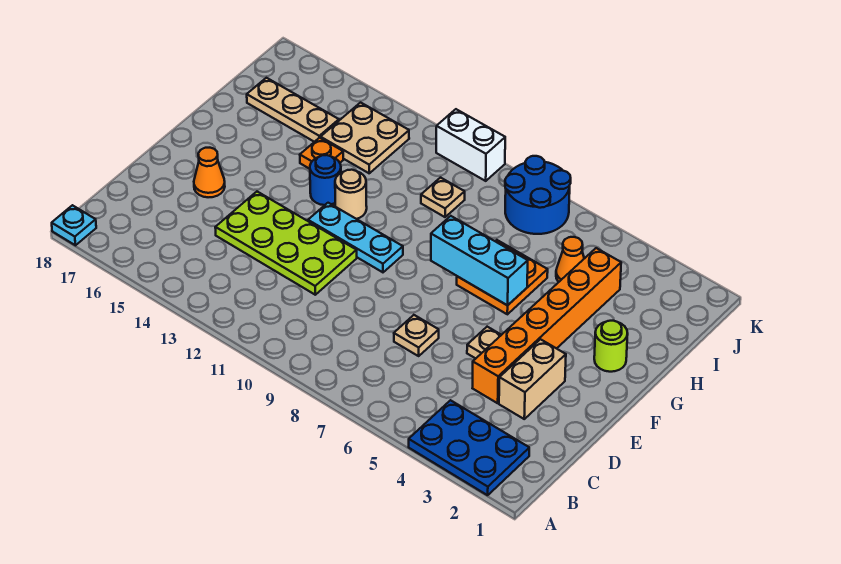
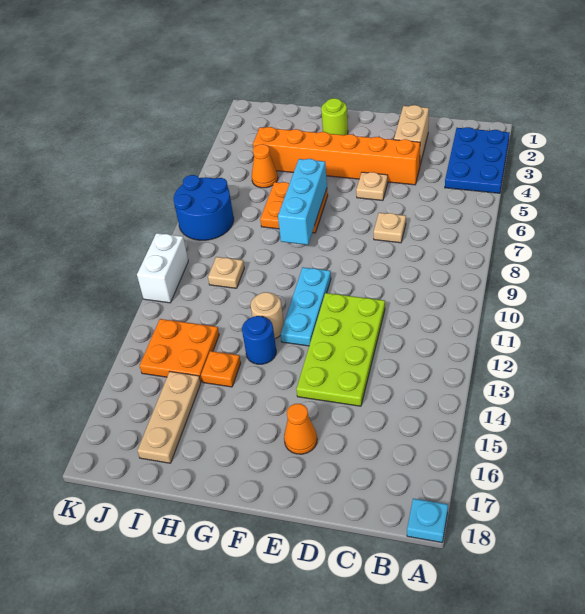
tan 1x2 brick [499,339,566,419] -> tan 1x2 brick turned to [394,105,429,165]
tan 2x2 plate [321,103,409,173] -> orange 2x2 plate [140,319,219,382]

